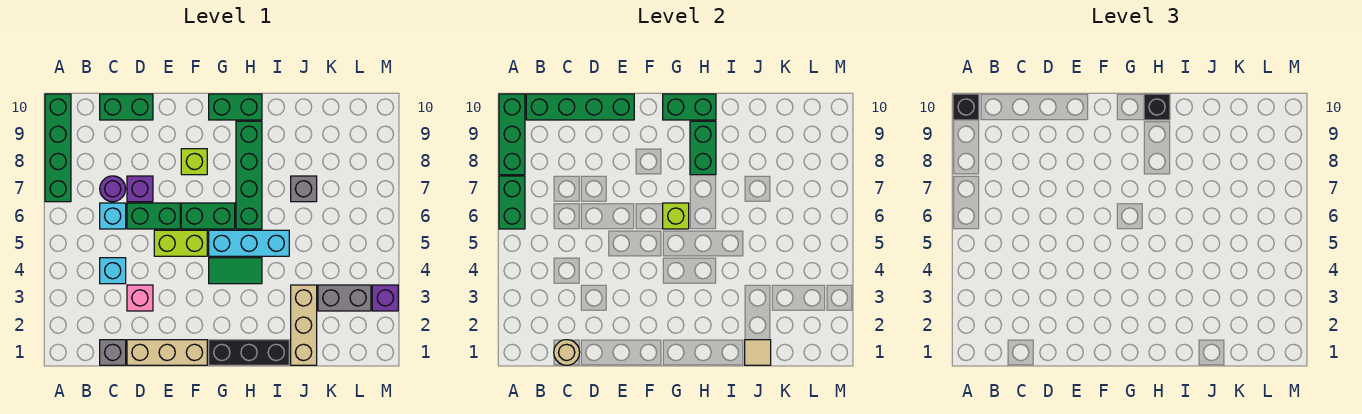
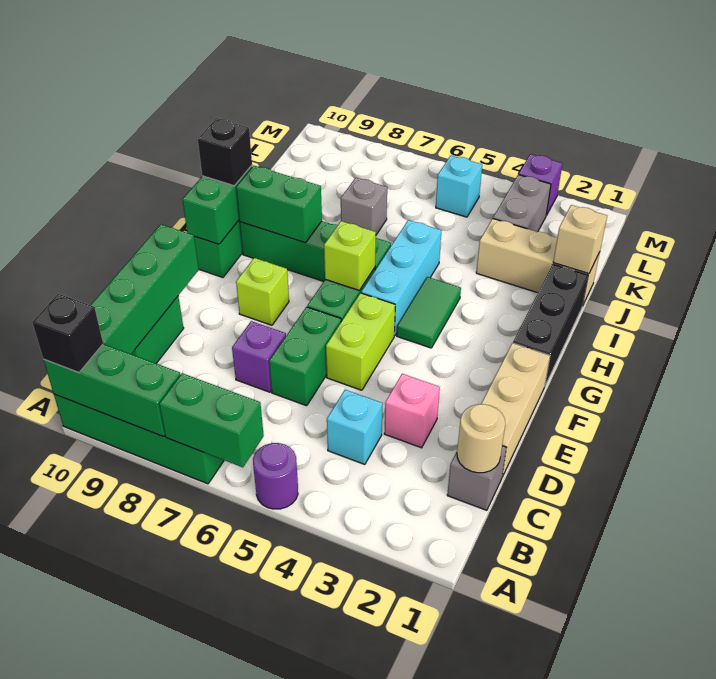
cyan 1x1 brick [100,203,126,229] -> cyan 1x1 brick moved to [436,156,482,217]
purple 1x1 round brick [100,176,126,202] -> purple 1x1 round brick moved to [253,443,298,509]
tan 1x1 tile [745,340,771,365] -> tan 1x1 brick [553,205,607,273]

